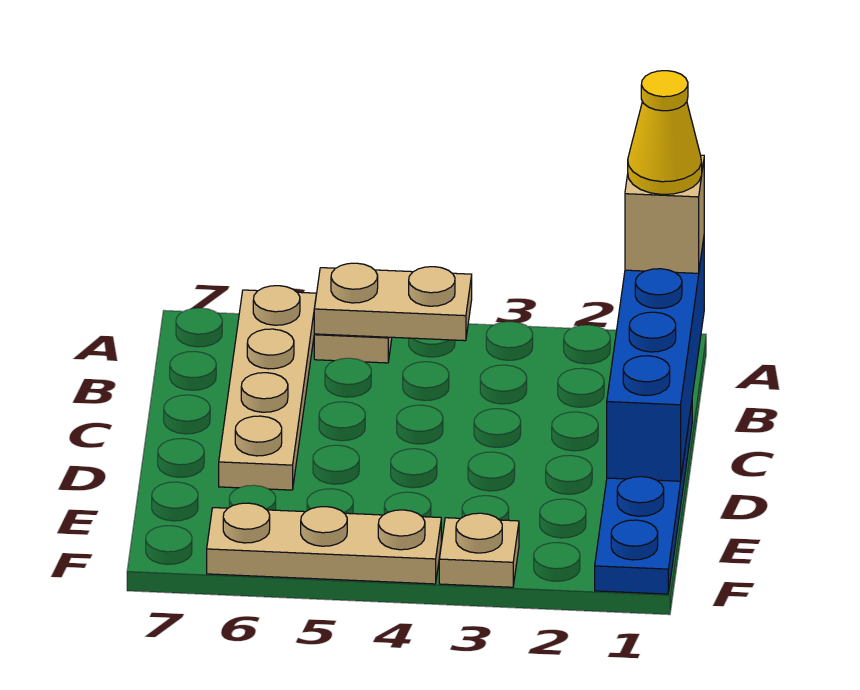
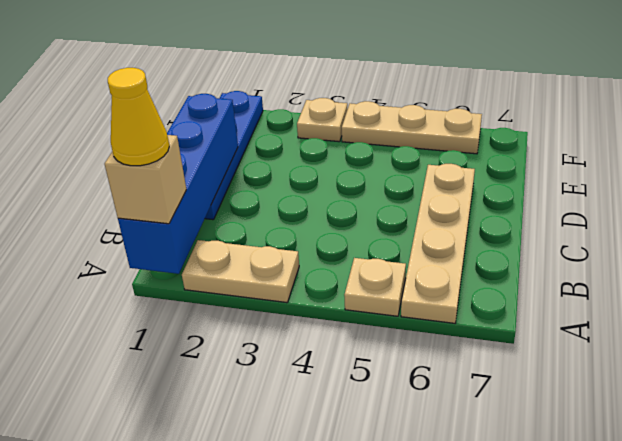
tan 1x2 plate [314,263,472,341] -> tan 1x2 plate moved to [182,240,299,303]

